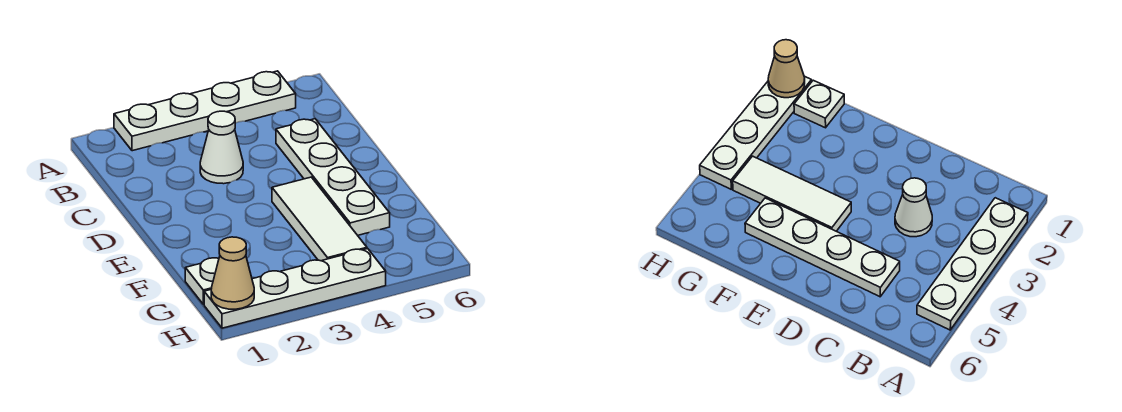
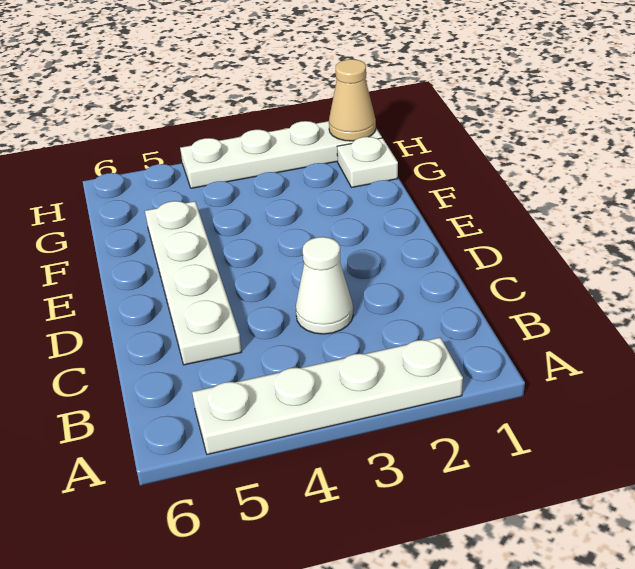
white 1x3 tile [272,177,367,261] -> none

